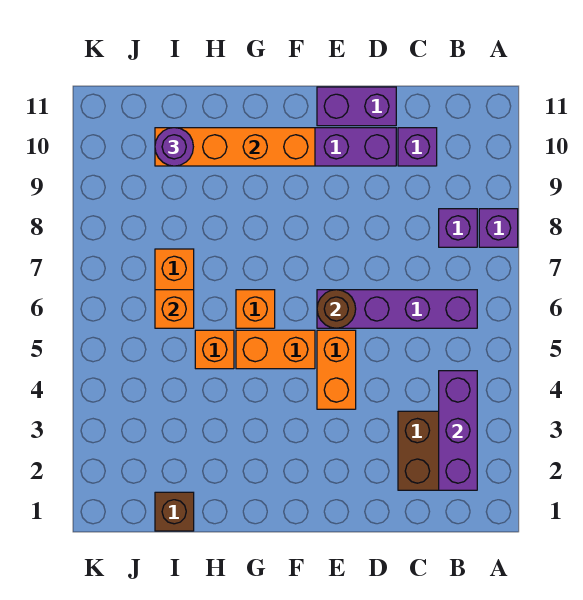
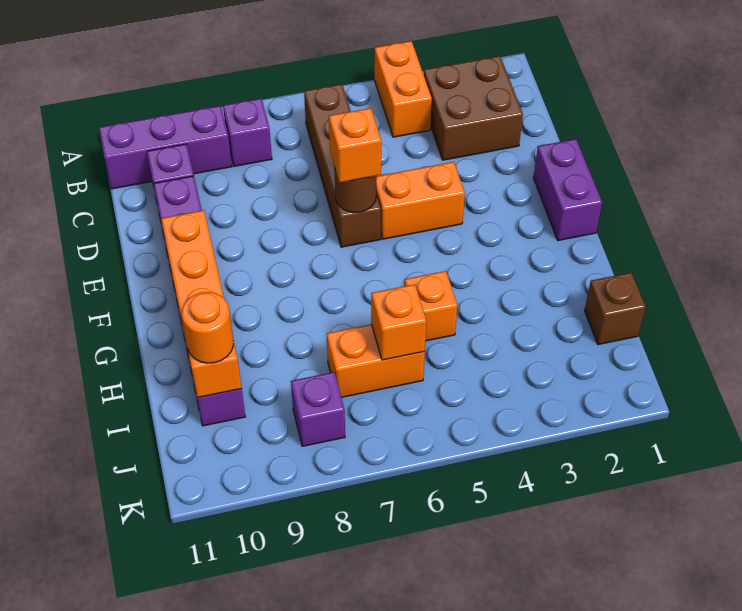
purple 1x1 brick [479,209,518,247] -> purple 1x1 brick moved to [291,372,345,446]
purple 1x3 brick [439,371,477,490] -> purple 1x3 brick moved to [99,106,232,189]
purple 1x4 brick [317,290,477,328] -> brown 1x4 brick [304,84,381,247]
purple 1x2 brick [317,87,396,126] -> purple 1x2 brick moved to [533,139,602,241]
orange 1x2 brick [236,330,315,369] -> orange 1x2 brick moved to [374,41,432,137]
orange 1x1 brick [236,290,275,328] -> orange 1x1 brick moved to [329,108,381,183]
purple 1x1 round brick [155,128,193,166] -> orange 1x1 round brick [182,292,233,363]

